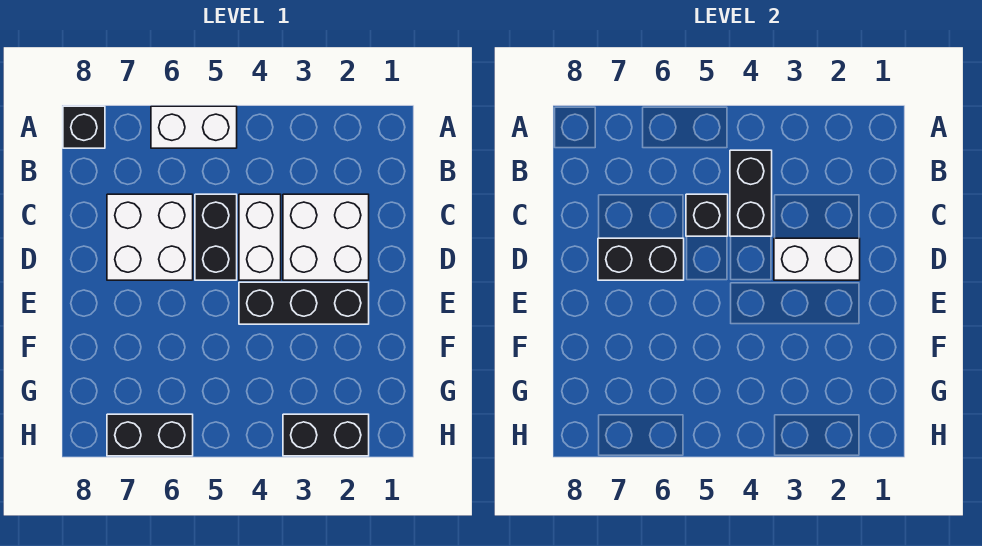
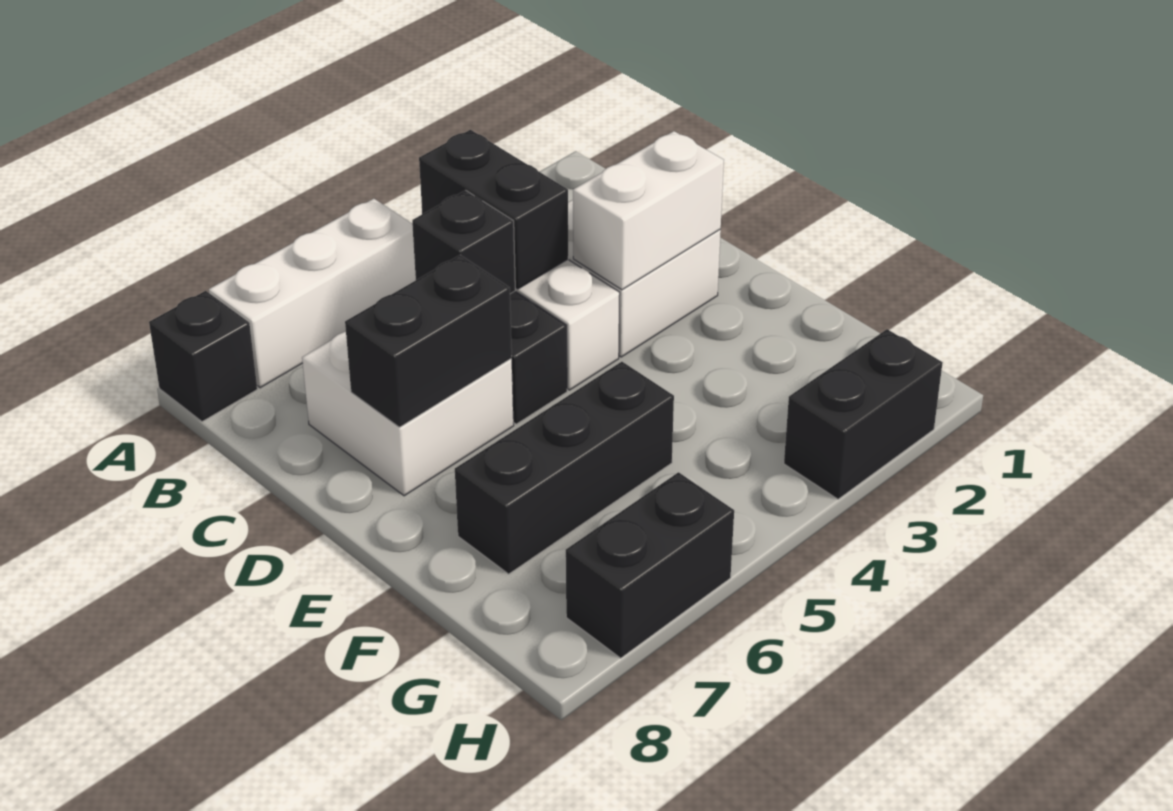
white 1x2 brick [151,106,237,148] -> white 1x3 brick [209,199,416,388]
black 1x3 brick [239,282,369,324] -> black 1x3 brick moved to [455,362,674,574]

